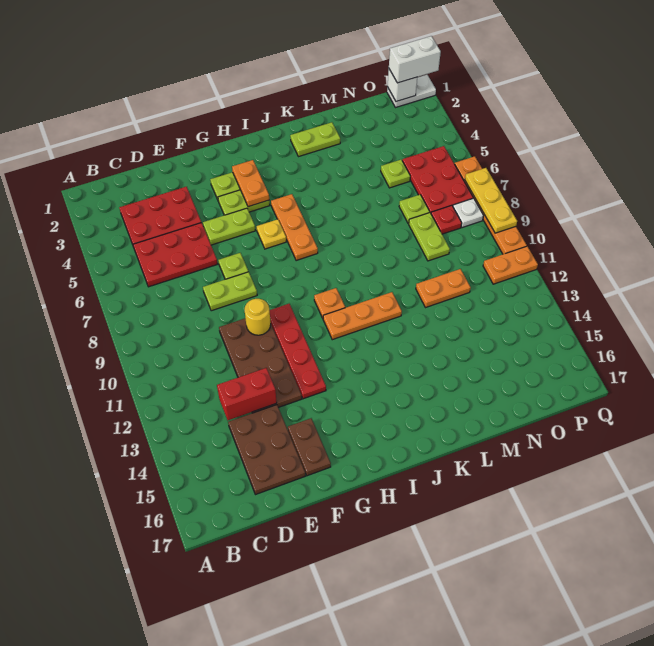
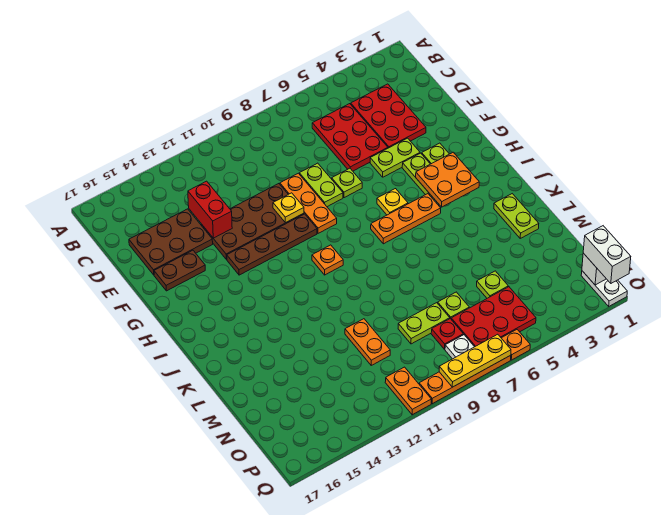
lime 1x2 plate [203,208,255,245] -> lime 1x2 plate turned to [370,138,420,177]
yellow 1x1 round brick [245,299,271,335] -> yellow 1x1 plate [273,193,304,223]
red 1x4 plate [269,304,326,399] -> brown 1x4 plate [227,214,317,275]
orange 1x2 plate [232,160,269,207] -> orange 2x2 plate [416,152,479,207]
orange 1x3 plate [323,292,402,340] -> orange 1x3 plate moved to [280,173,337,233]

